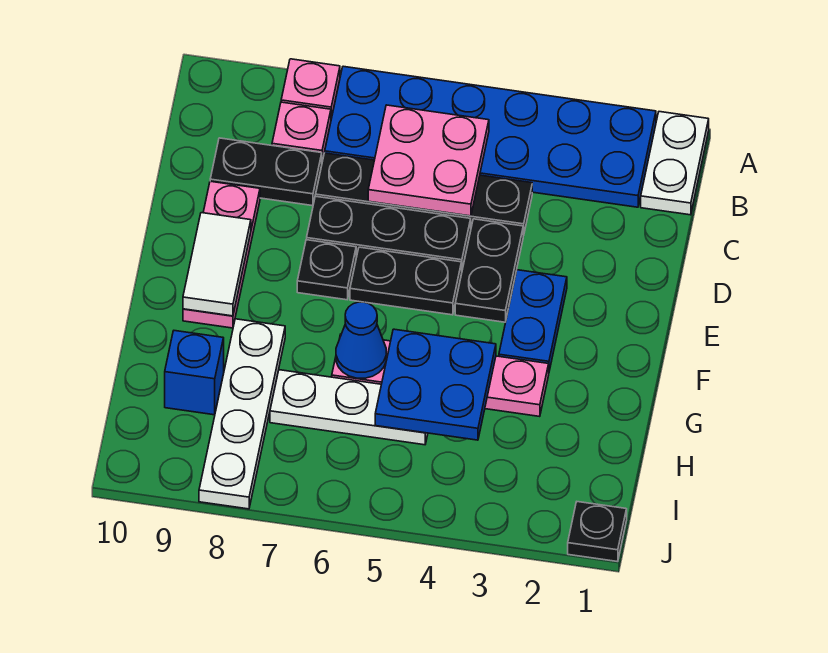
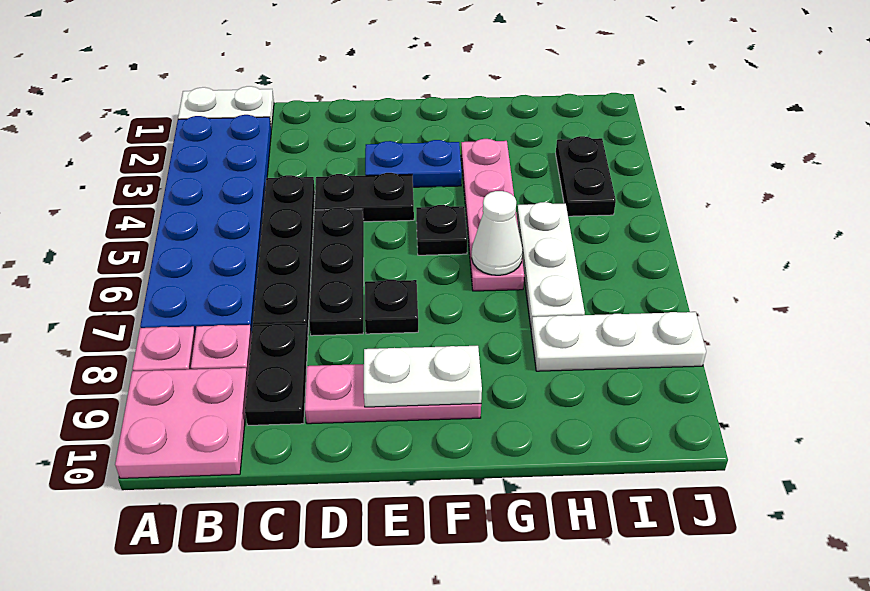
pink 2x2 plate [368,105,489,216] -> pink 2x2 plate moved to [115,368,248,478]
black 1x2 plate [350,247,462,315] -> black 1x2 plate moved to [556,136,616,216]
white 1x2 tile [183,213,251,316] -> white 1x2 plate [364,346,482,407]
blue 2x2 plate [375,329,496,440] -> none
blue 1x1 cone [336,302,386,378] -> white 1x1 cone [472,191,523,275]
white 1x4 plate [199,319,285,509] -> white 1x3 plate [531,312,706,371]
blue 1x1 brick [165,331,224,415] -> none
black 1x1 plate [568,502,627,562] -> black 1x1 plate moved to [416,205,467,255]

